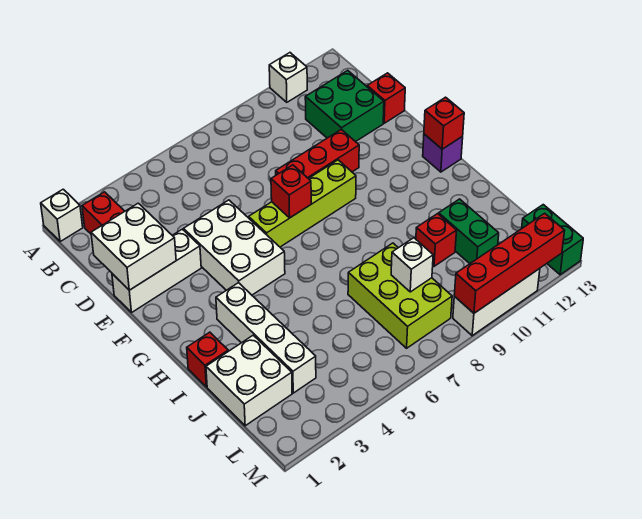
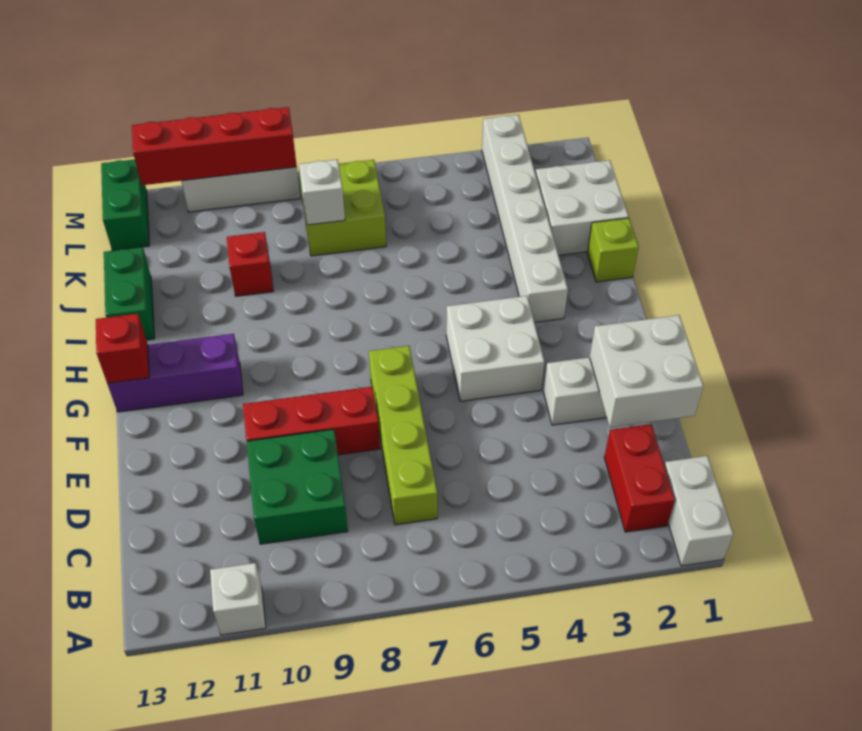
white 1x1 brick [41,189,83,242] -> white 1x2 brick [664,456,733,566]
green 2x2 brick [305,71,384,142] -> green 2x2 brick moved to [246,429,348,544]
red 1x1 brick [367,73,405,123] -> none
white 2x3 brick [184,200,285,295] -> white 2x2 brick [446,296,544,401]
lime 1x4 brick [249,160,356,247] -> lime 1x4 brick turned to [369,346,437,525]
red 1x1 brick [271,165,311,218] -> none
purple 1x1 brick [423,134,463,172] -> purple 1x3 brick [108,334,243,412]
white 1x4 brick [216,283,316,393] -> white 1x6 brick [482,115,568,323]
red 1x1 brick [187,332,228,387] -> lime 1x1 brick [587,218,639,282]
lime 2x3 brick [348,243,452,348] -> lime 2x2 brick [299,160,386,256]
green 1x2 brick [439,199,499,264] -> green 1x2 brick moved to [104,247,155,340]

